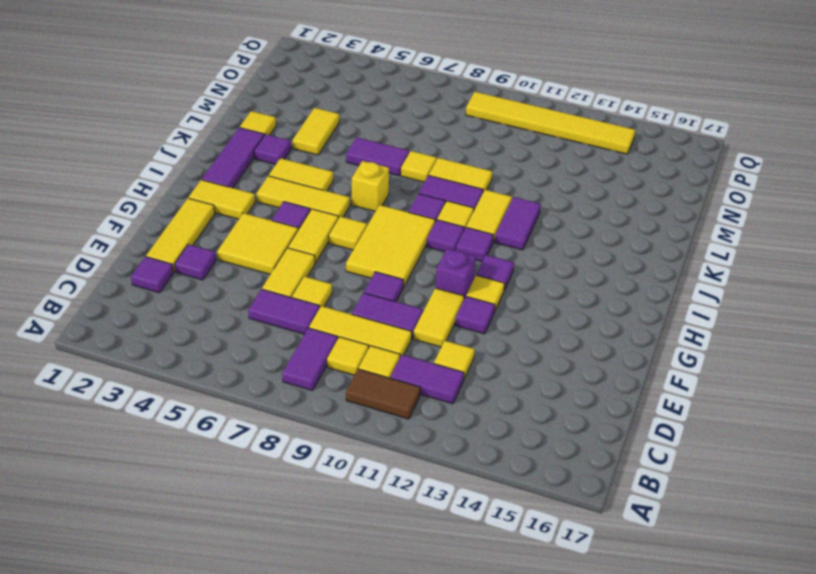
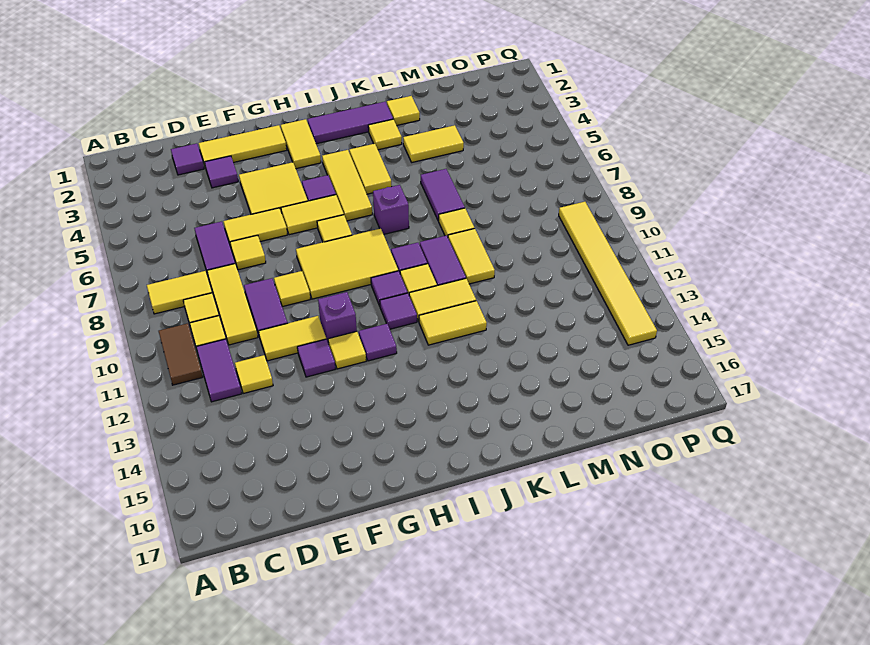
purple 1x2 tile [282,328,338,391] -> yellow 1x2 tile [147,271,212,314]
purple 1x1 tile [364,272,403,302] -> yellow 1x1 tile [274,271,310,307]
yellow 1x1 brick [352,161,389,211] -> purple 1x1 brick [373,185,409,234]
purple 1x2 tile [495,197,541,250] -> yellow 1x2 tile [419,301,487,345]
purple 1x1 tile [254,134,291,165] -> yellow 1x1 tile [368,119,402,150]

